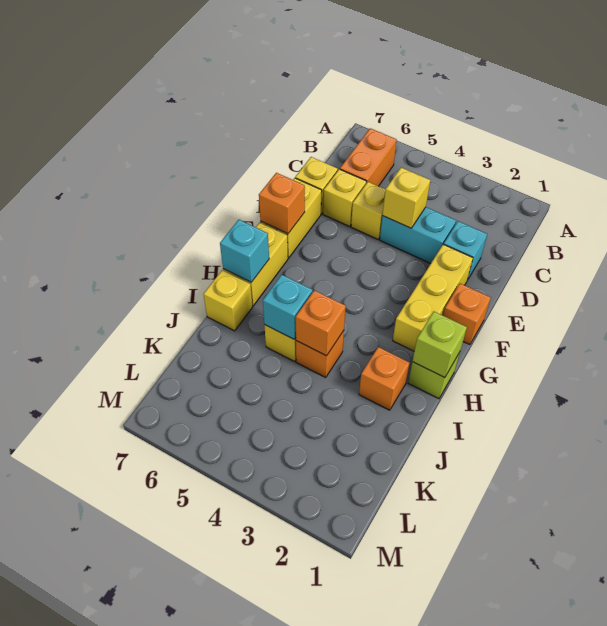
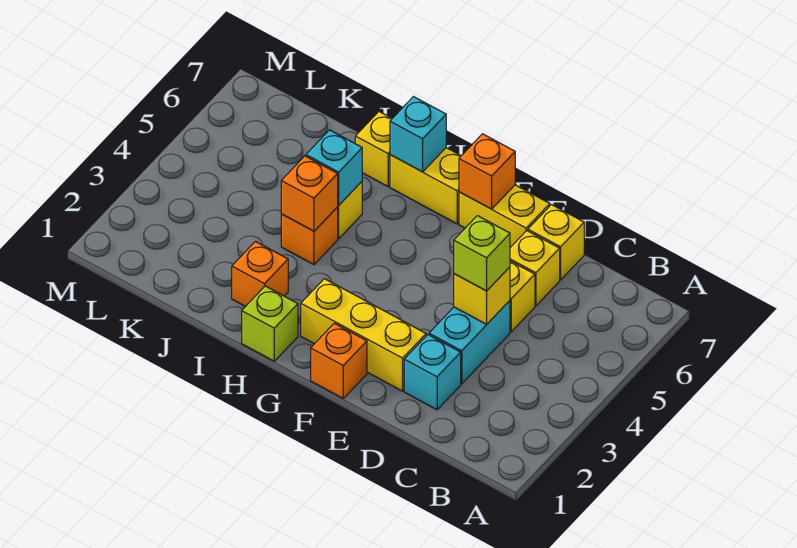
orange 1x2 brick [340,128,397,186] -> none
lime 1x1 brick [413,312,467,378] -> lime 1x1 brick moved to [454,216,510,291]

